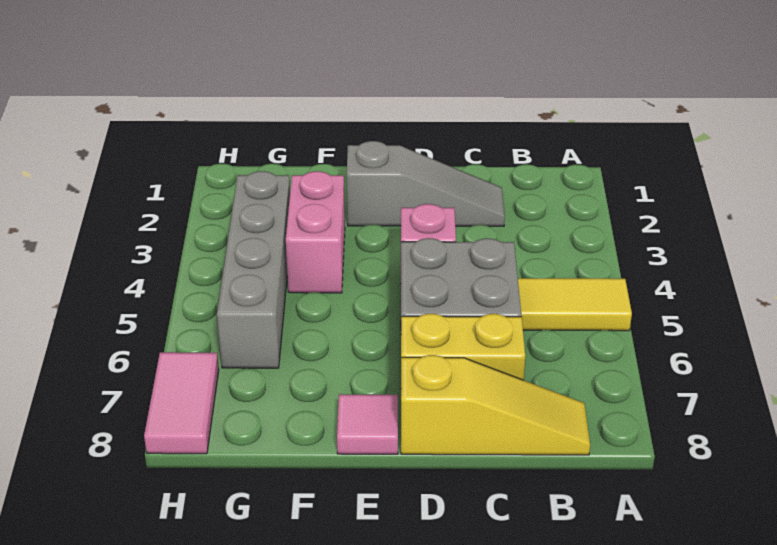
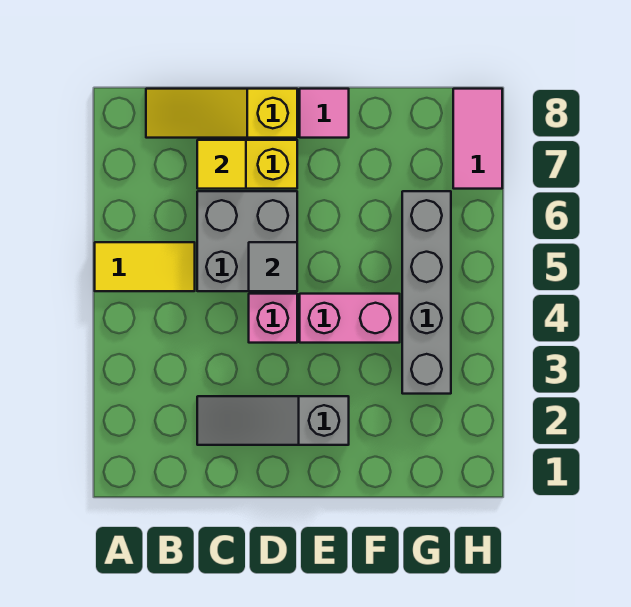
none -> yellow 1x1 tile [197,140,246,189]
none -> grey 1x1 tile [249,242,297,291]
pink 1x2 brick [286,171,345,293] -> pink 1x2 brick turned to [300,294,400,343]

